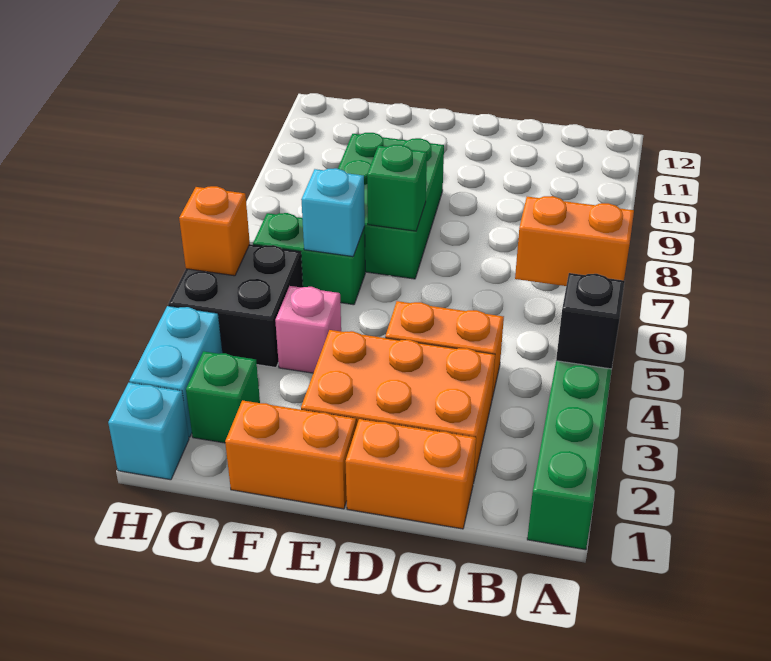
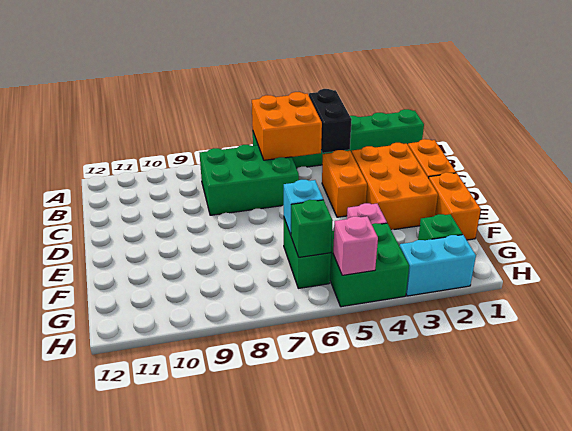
black 1x1 brick [556,273,625,369] -> black 1x2 brick [309,89,352,153]
orange 1x2 brick [515,196,634,286] -> orange 2x2 brick [252,92,322,160]
green 2x3 brick [338,133,444,279] -> green 2x3 brick moved to [200,145,299,215]
green 1x1 brick [367,145,427,231] -> green 1x1 brick moved to [291,200,333,257]
black 2x2 brick [168,245,303,367] -> green 2x2 brick [330,223,409,307]
cyan 1x1 brick [108,383,189,480] -> none
orange 1x1 brick [179,186,250,276] -> pink 1x1 brick [333,216,378,275]

